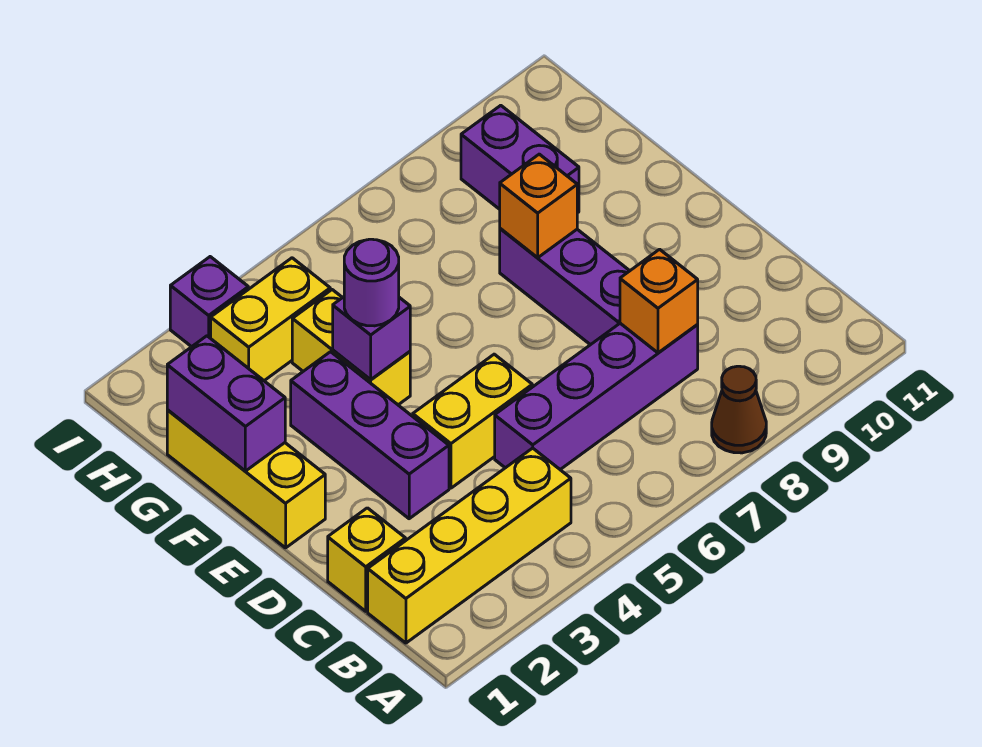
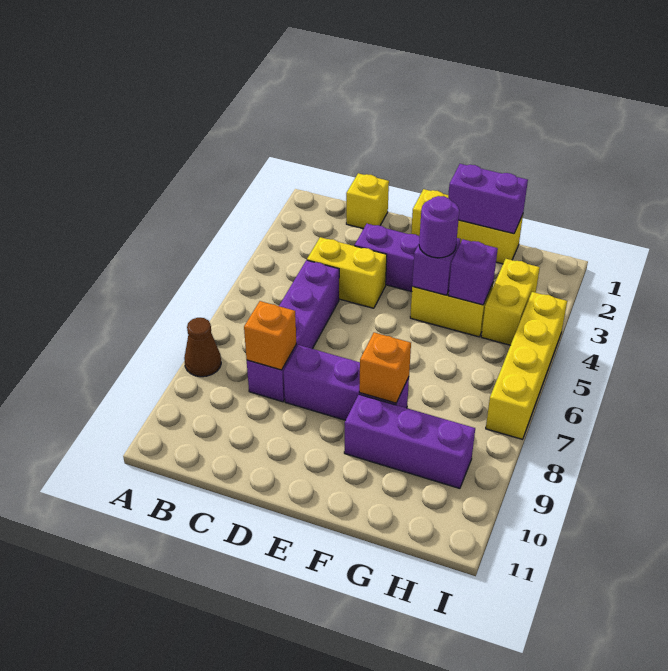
yellow 1x4 brick [368,448,571,643] -> yellow 1x4 brick moved to [486,292,567,439]
yellow 1x2 brick [413,354,532,488] -> yellow 1x2 brick turned to [307,237,387,308]
purple 1x2 brick [461,105,579,213] -> purple 1x3 brick [344,394,475,488]
purple 1x1 brick [170,257,248,347] -> purple 1x1 brick moved to [448,239,498,305]

